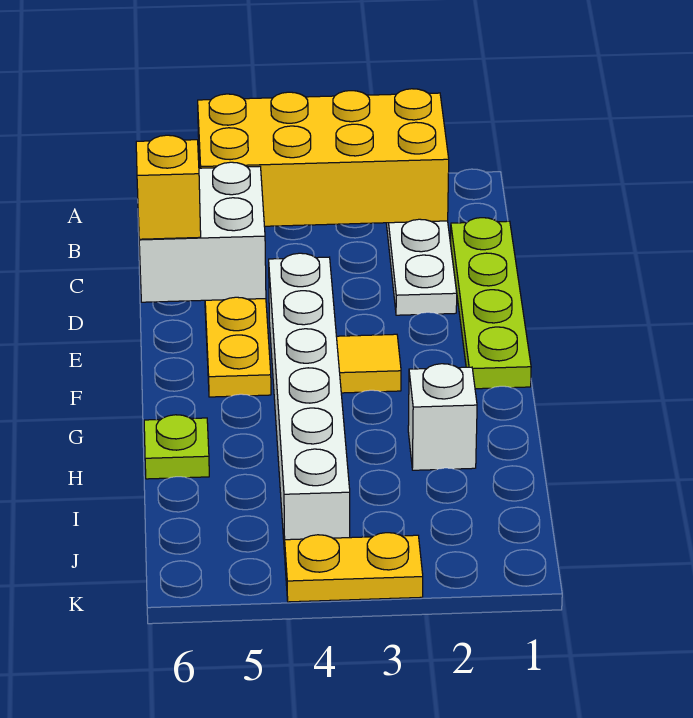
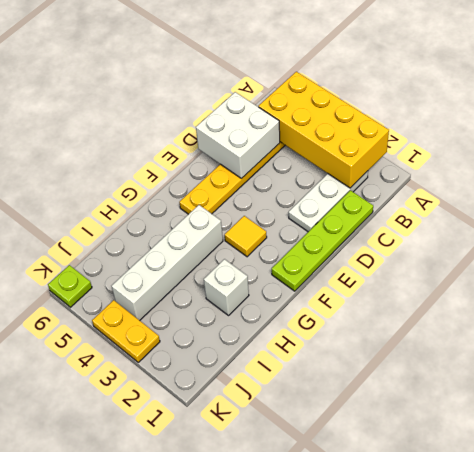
yellow 1x1 brick [136,135,201,239] -> none
white 1x6 brick [269,253,350,554] -> white 1x4 brick [112,205,223,320]
lime 1x1 plate [144,415,209,479] -> lime 1x1 plate moved to [48,265,92,307]

